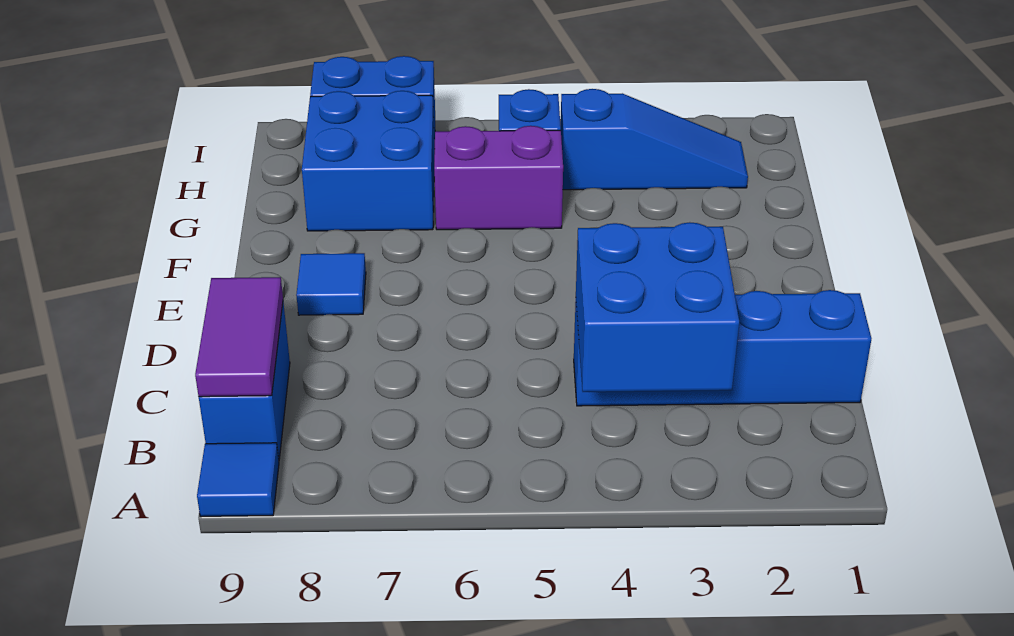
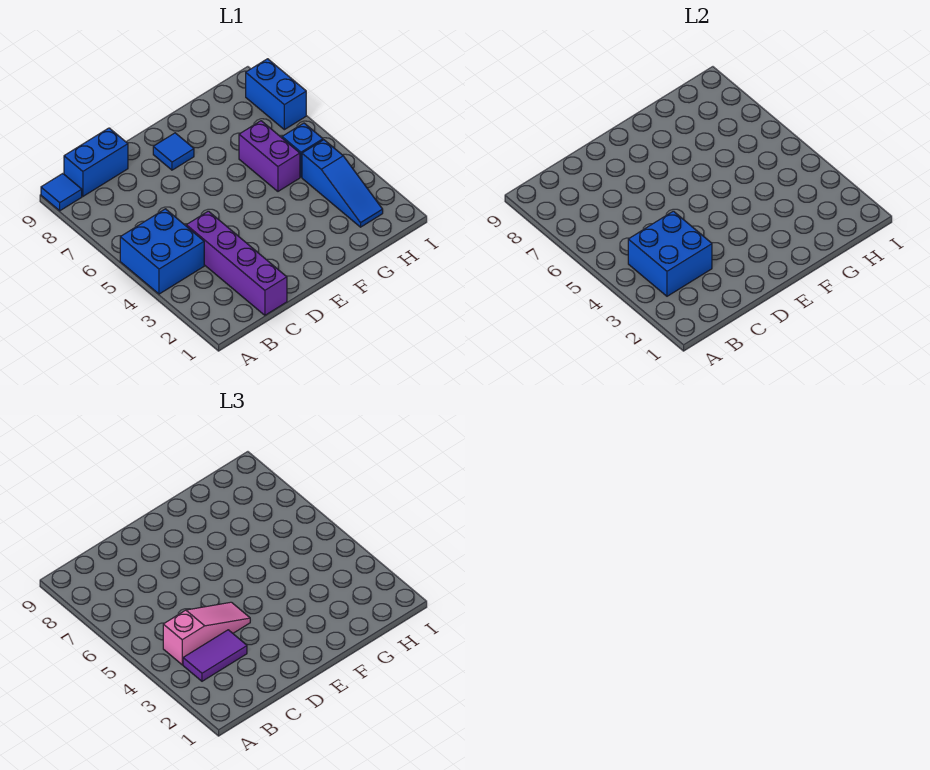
none -> pink 1x3 slope [163,602,250,665]
purple 1x2 tile [195,277,283,397] -> purple 1x2 tile moved to [183,630,247,681]
blue 1x4 brick [574,290,871,406] -> purple 1x4 brick [186,211,287,315]
blue 2x2 brick [302,91,435,231] -> blue 2x2 brick moved to [120,209,204,294]

